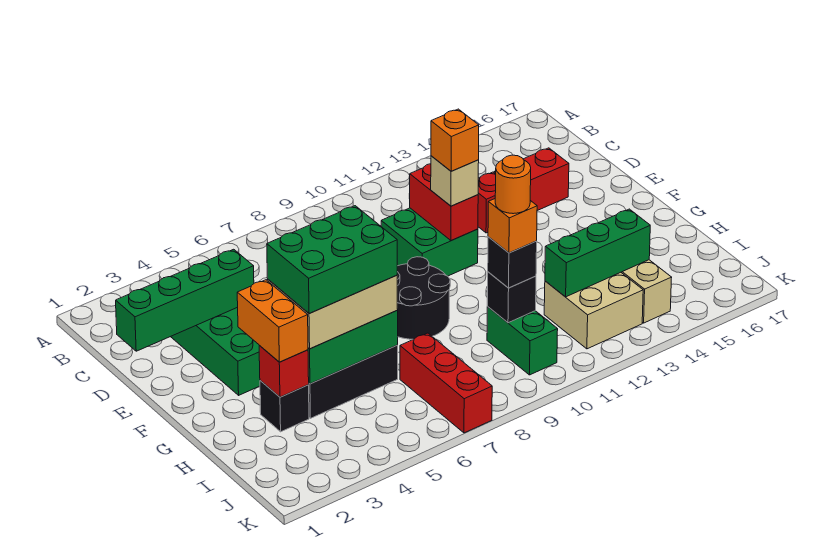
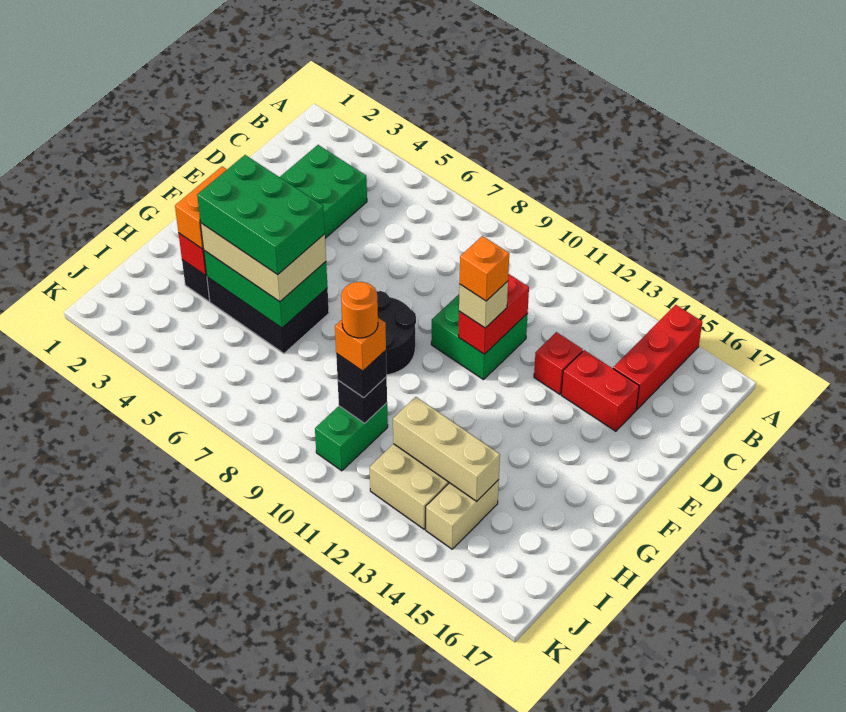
green 1x4 brick [116,249,254,351] -> none
red 1x3 brick [400,333,492,433] -> red 1x3 brick moved to [613,305,702,409]
green 1x3 brick [545,209,650,297] -> tan 1x3 brick [393,397,500,502]

